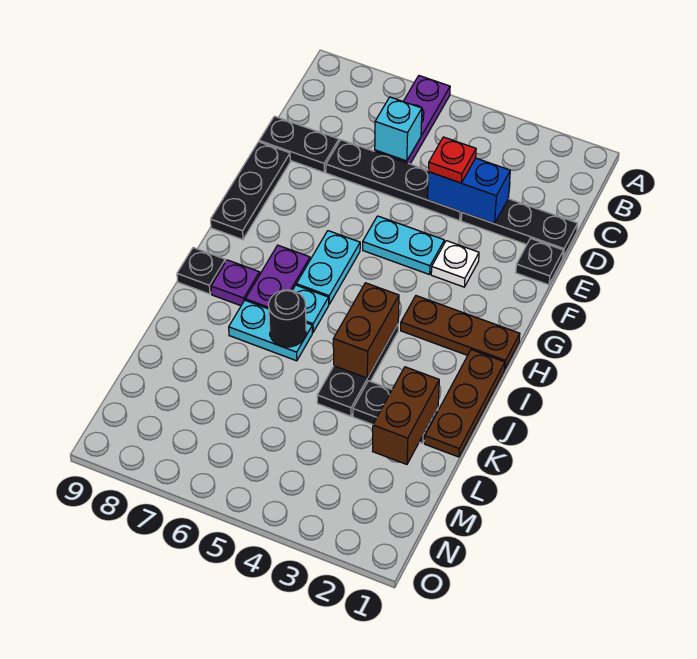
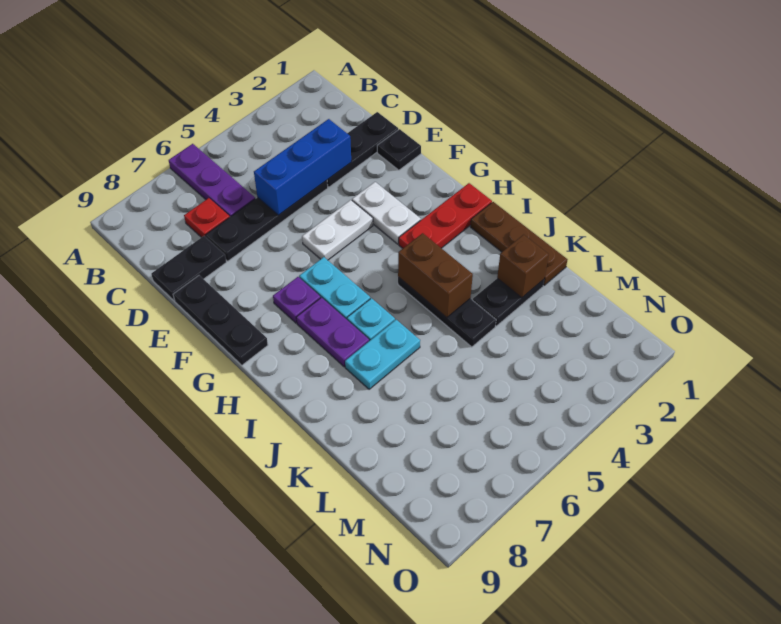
cyan 1x1 brick [375,97,422,161] -> none
blue 1x2 brick [427,158,510,224] -> blue 1x3 brick [254,119,351,215]
red 1x1 plate [428,137,476,183] -> red 1x1 plate moved to [184,198,230,238]
white 1x1 plate [431,241,479,287] -> white 1x2 plate [352,182,421,244]
cyan 1x2 plate [363,216,444,275] -> white 1x2 plate [302,200,373,260]
brown 1x3 plate [401,296,520,369] -> red 1x3 plate [399,183,492,248]
purple 1x1 plate [211,260,260,306] -> purple 1x1 plate moved to [273,277,320,323]
black 1x1 plate [177,248,225,294] -> none
black 1x1 round brick [269,290,306,347] -> none
brown 1x2 brick [373,367,439,464] -> brown 1x1 brick [497,235,549,298]

